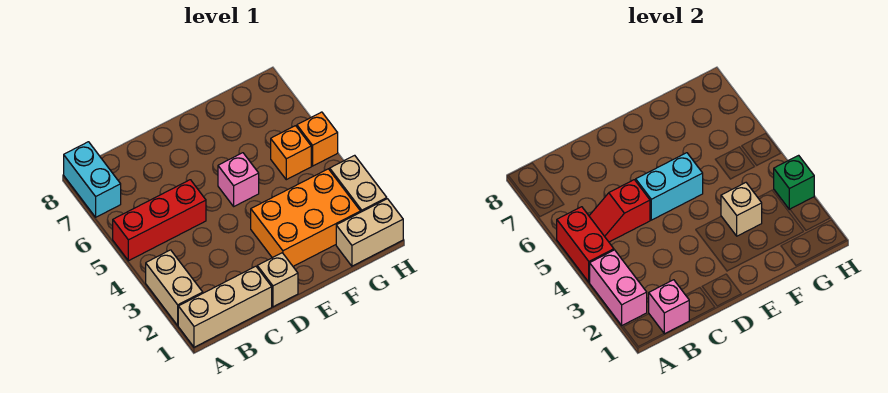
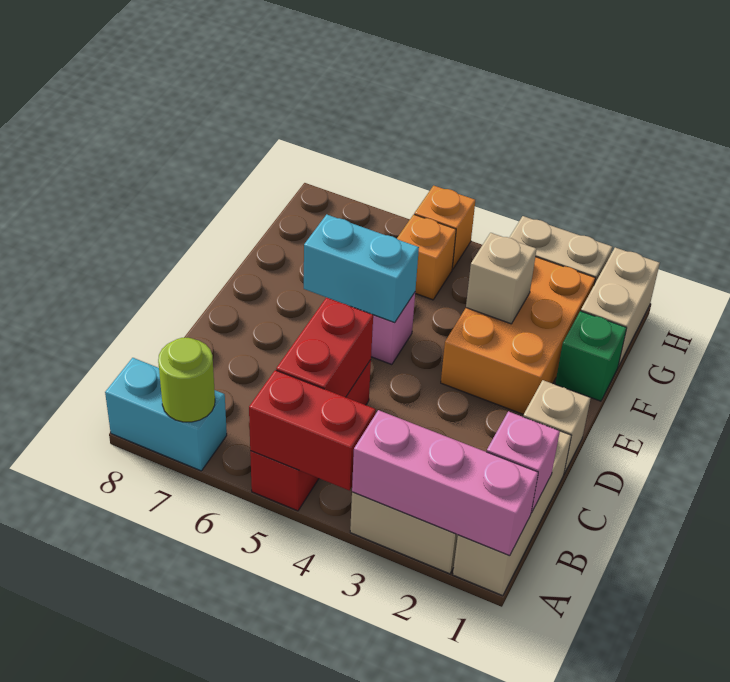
pink 1x2 brick [590,250,647,325] -> pink 1x3 brick [352,410,538,556]
none -> lime 1x1 round brick [158,338,215,422]
red 1x2 slope [589,180,650,242] -> red 1x2 brick [276,298,373,397]
cyan 1x2 brick [636,153,703,220] -> cyan 1x2 brick turned to [304,215,419,322]
green 1x1 brick [774,155,814,209] -> green 1x1 brick moved to [555,311,626,401]

